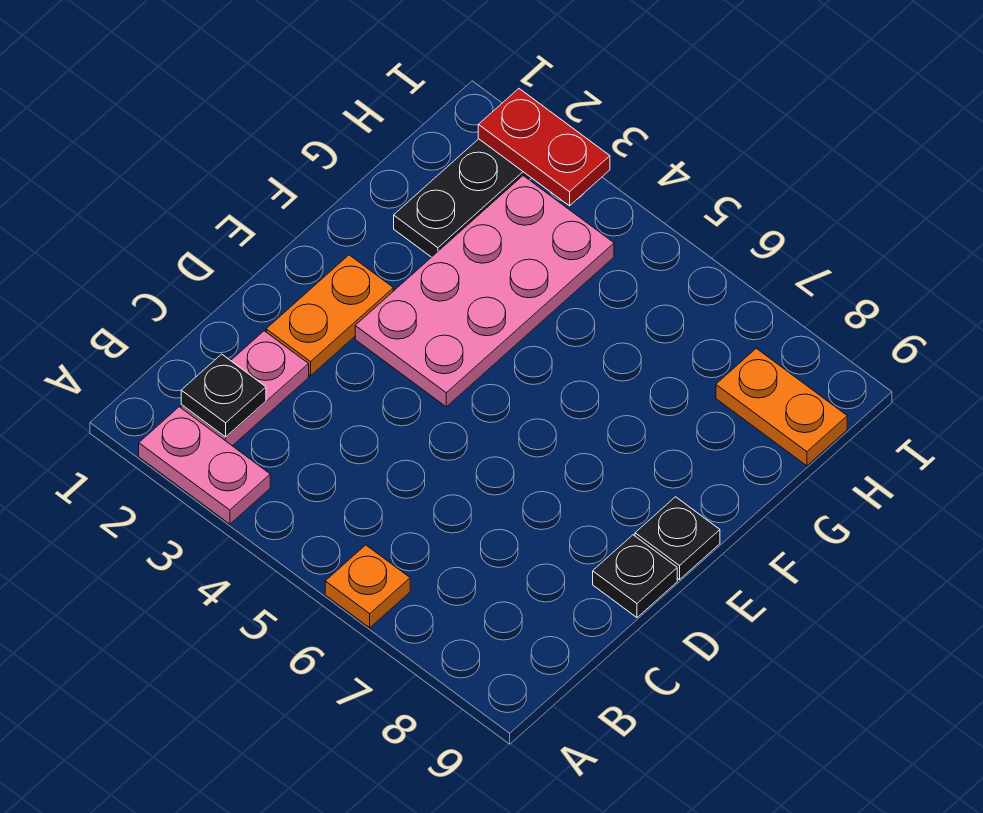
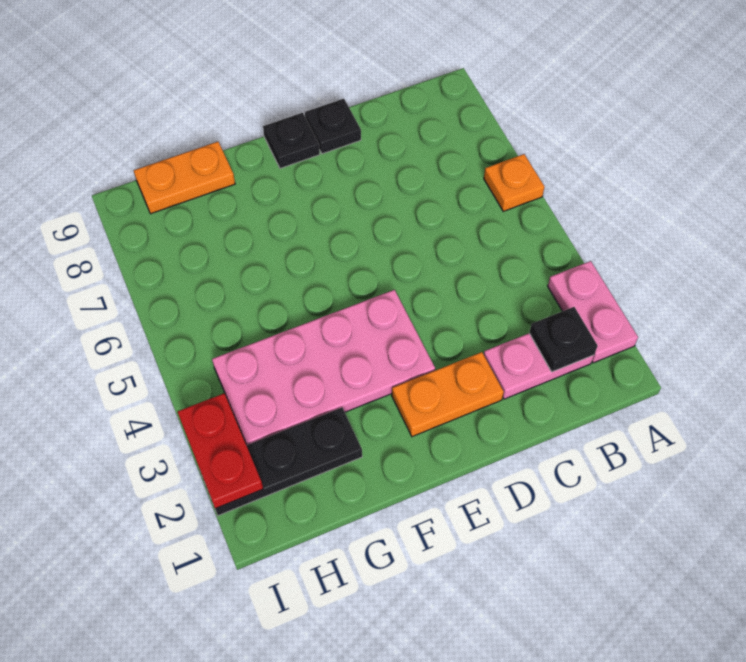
orange 1x2 plate [716,348,847,466] -> orange 1x2 plate turned to [134,142,235,214]

